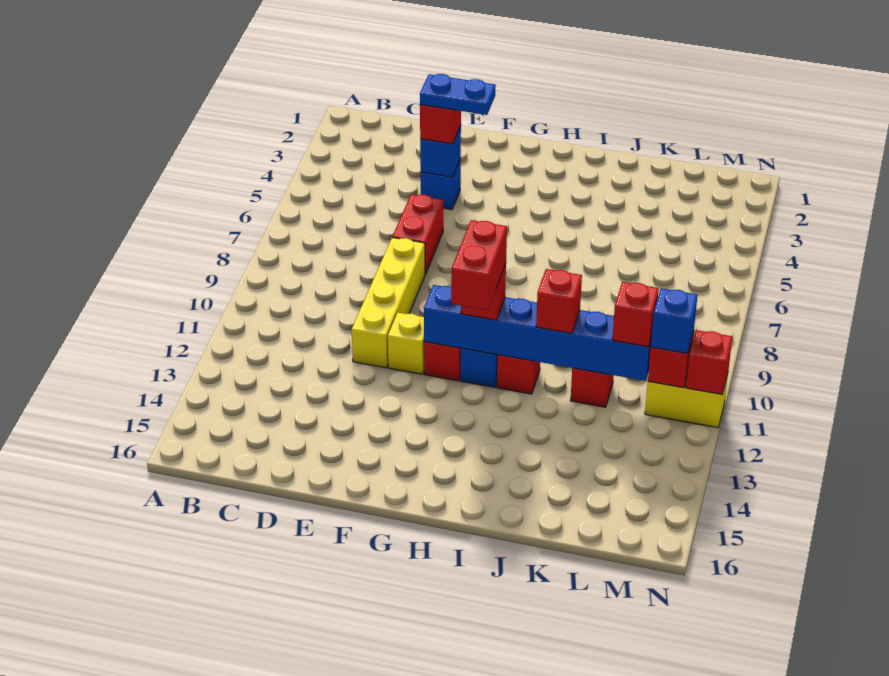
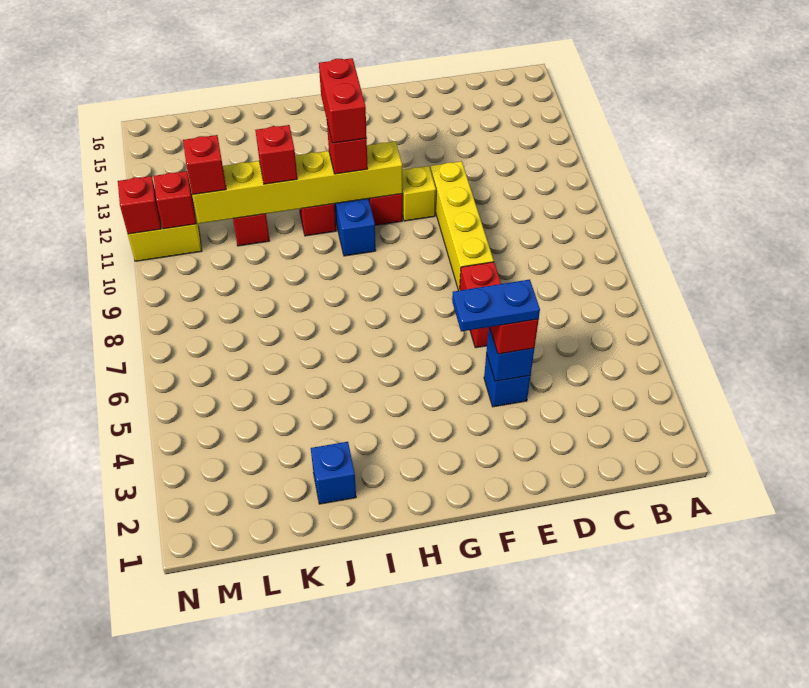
blue 1x6 brick [424,285,651,381] -> yellow 1x6 brick [192,141,402,224]
blue 1x1 brick [651,288,698,354] -> blue 1x1 brick moved to [311,442,356,504]

